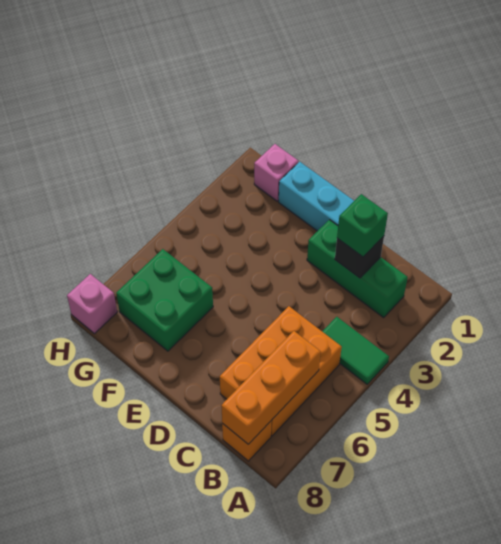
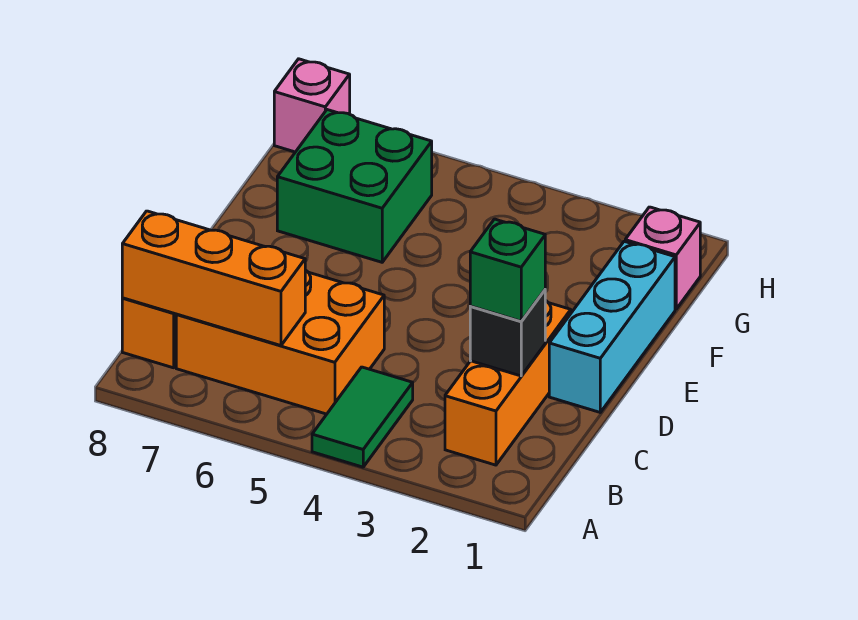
green 1x3 brick [307,220,408,318] -> orange 1x3 brick [445,300,571,465]

